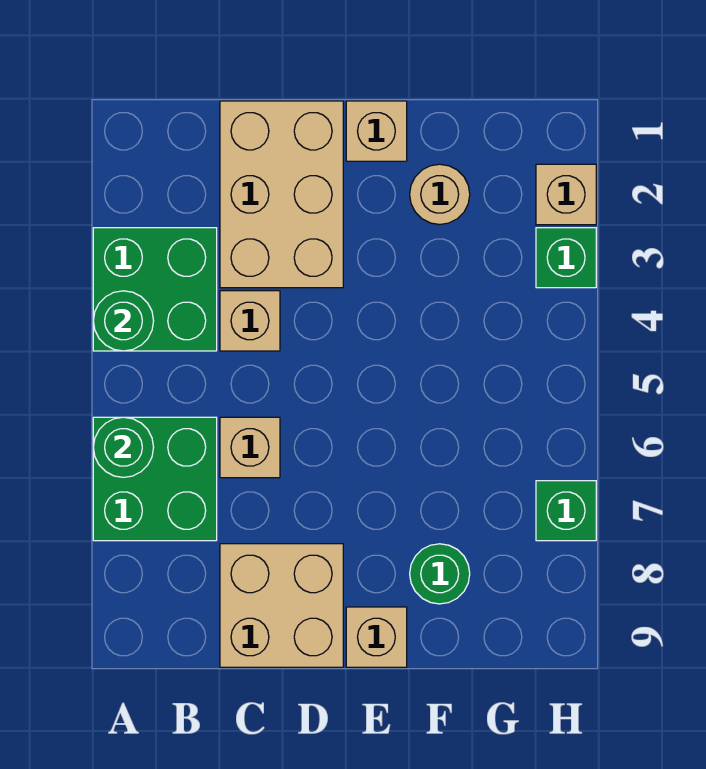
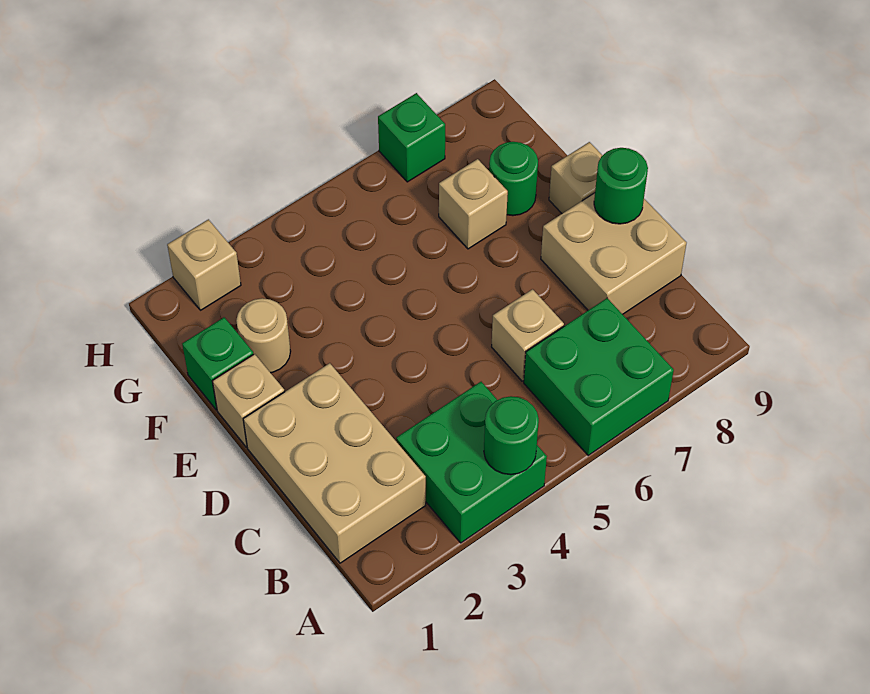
green 1x1 round brick [93,417,154,477] -> green 1x1 round brick moved to [594,148,648,224]
tan 2x3 brick [220,101,343,288] -> tan 2x3 brick turned to [243,363,426,563]
tan 1x1 brick [220,291,280,351] -> tan 1x1 brick moved to [439,159,508,249]
green 1x1 brick [536,228,596,288] -> green 1x1 brick moved to [182,317,254,410]

